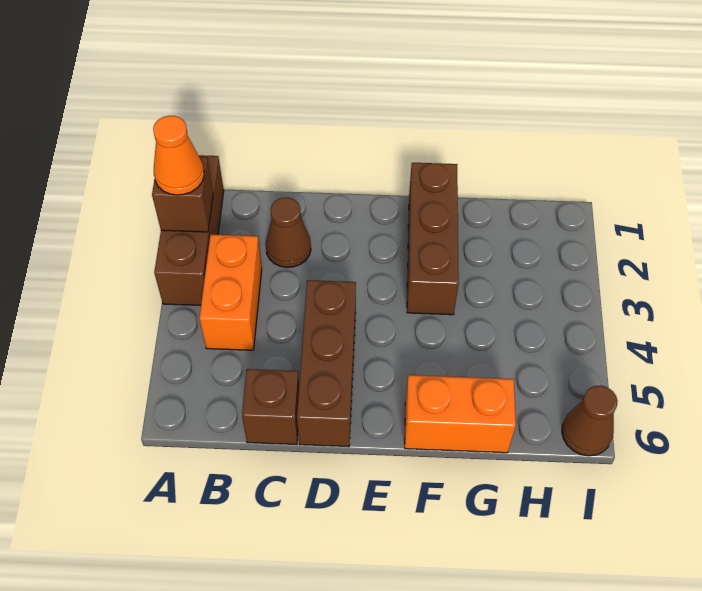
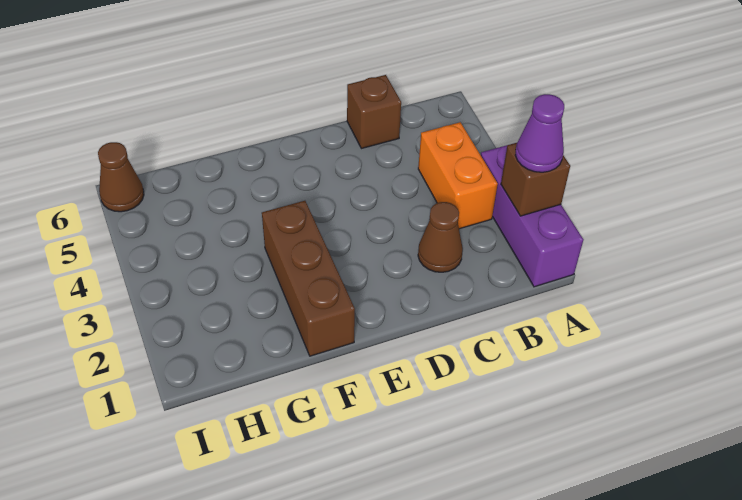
brown 1x3 brick [154,155,224,305] -> purple 1x3 brick [481,145,583,287]
orange 1x1 cone [153,116,204,195] -> purple 1x1 cone [515,94,564,172]
brown 1x3 brick [297,280,356,447] -> none
orange 1x2 brick [405,375,516,453] -> none

